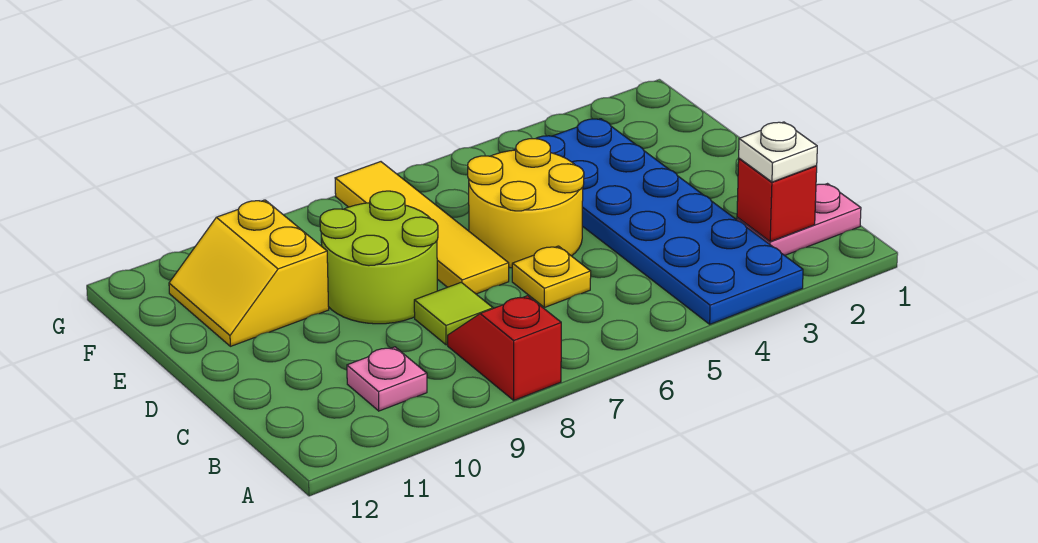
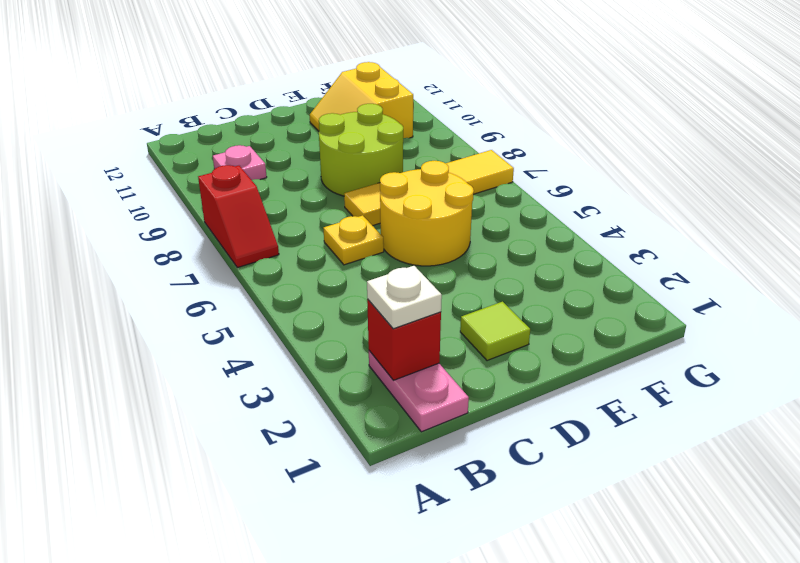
blue 2x6 plate [515,119,803,324] -> none
red 1x2 slope [448,296,561,400] -> red 1x2 slope turned to [198,165,279,268]
lime 1x1 tile [414,282,493,345] -> lime 1x1 tile moved to [460,302,530,361]
yellow 2x2 slope [169,200,329,346] -> yellow 2x2 slope turned to [310,62,413,138]

